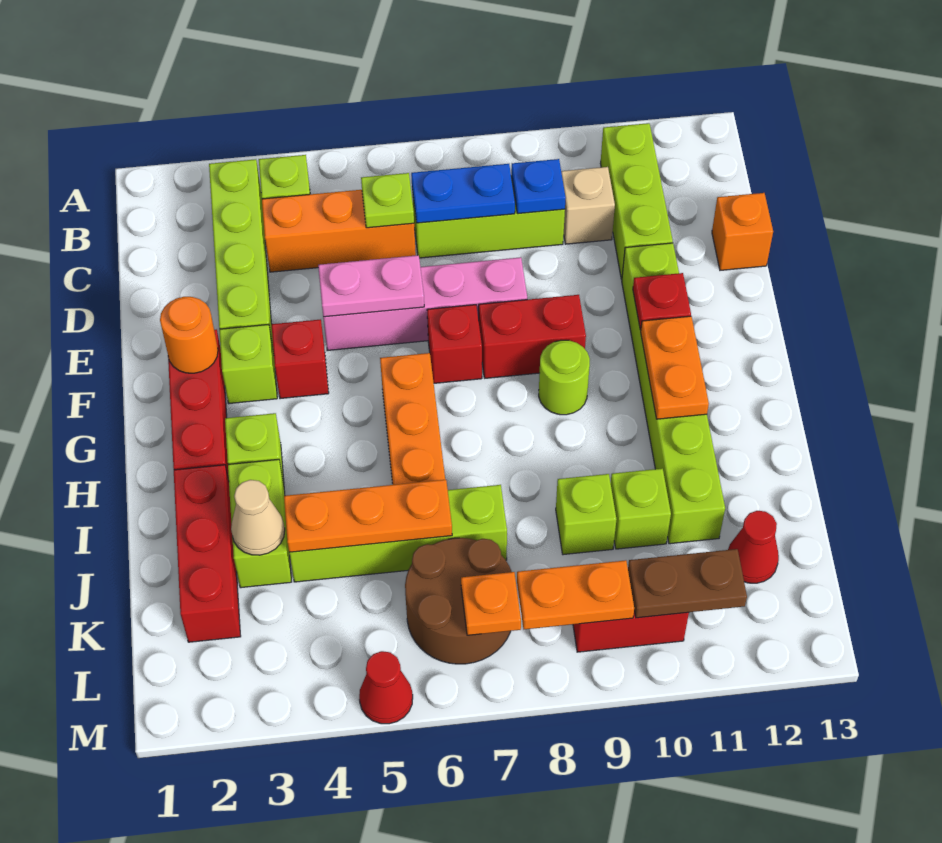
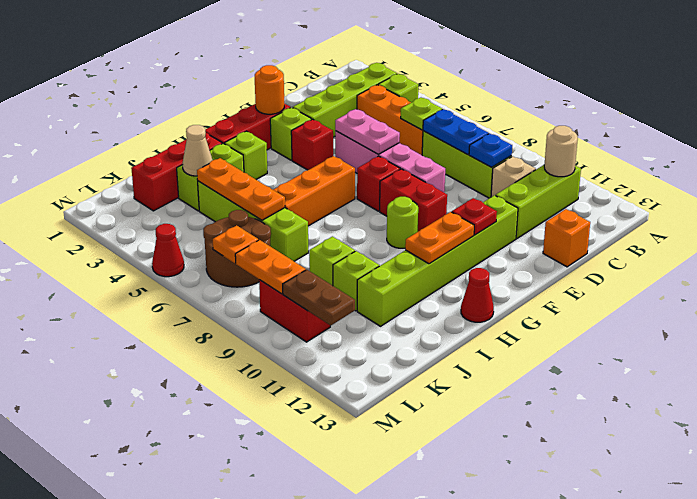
none -> tan 1x1 round brick [544,126,578,177]
red 1x1 cone [728,511,779,583] -> red 1x1 cone moved to [461,268,494,322]

